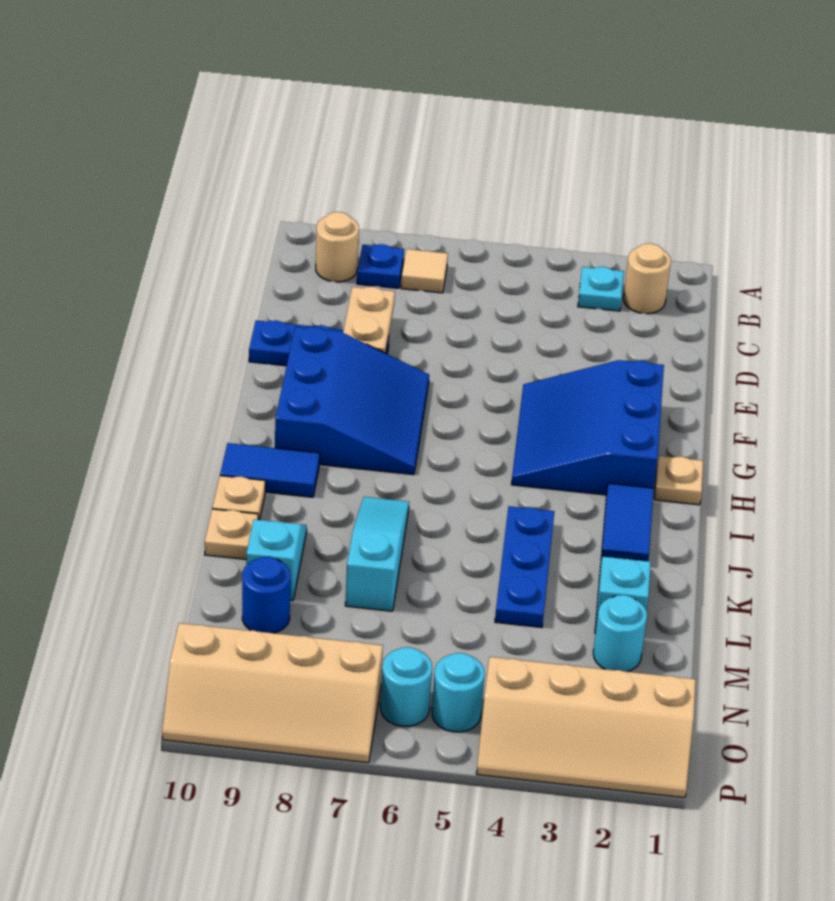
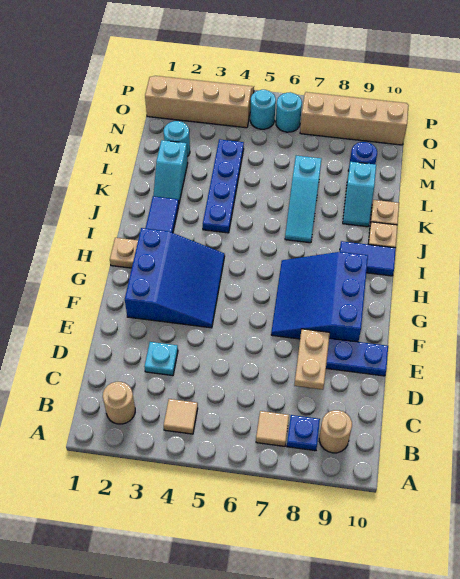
cyan 1x1 plate [578,267,624,311] -> cyan 1x1 plate moved to [145,342,178,376]
none -> tan 1x1 tile [164,399,198,434]
blue 1x3 plate [495,506,554,627] -> blue 1x4 plate [203,139,244,233]

